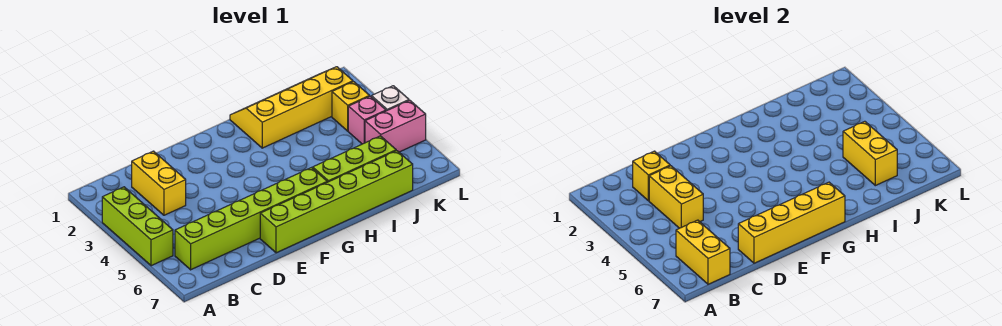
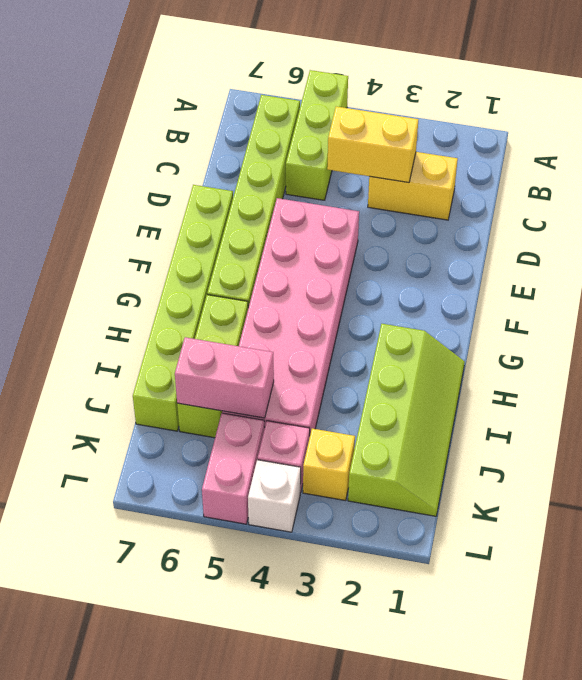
lime 1x3 brick [102,187,173,266] -> lime 1x3 brick turned to [286,70,348,200]
yellow 1x2 brick [676,220,730,284] -> none
yellow 1x1 brick [633,151,670,201] -> none
yellow 1x4 brick [738,182,845,263] -> none
none -> pink 2x6 brick [222,198,359,438]
yellow 2x4 slope [230,67,353,148] -> lime 2x4 slope [348,324,465,516]
yellow 1x2 brick [843,121,897,186] -> pink 1x2 brick [175,337,274,418]

